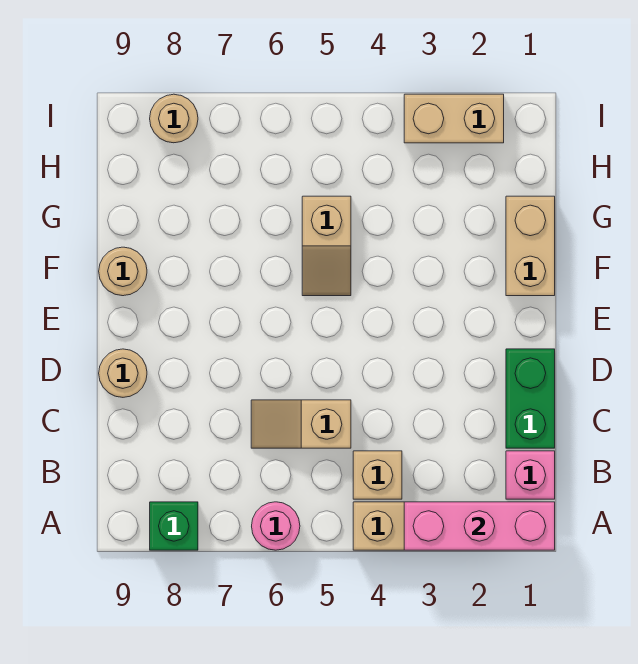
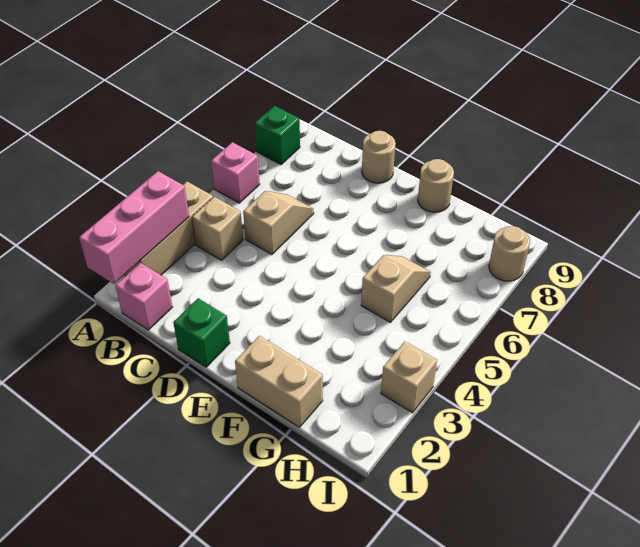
pink 1x1 round brick [252,502,300,550] -> pink 1x1 brick [211,142,260,203]
green 1x2 brick [506,349,555,448] -> green 1x1 brick [173,298,230,367]
tan 1x2 slope [302,196,351,296] -> tan 1x2 slope turned to [361,255,431,322]
tan 1x2 brick [404,94,504,143] -> tan 1x1 brick [381,341,437,413]

